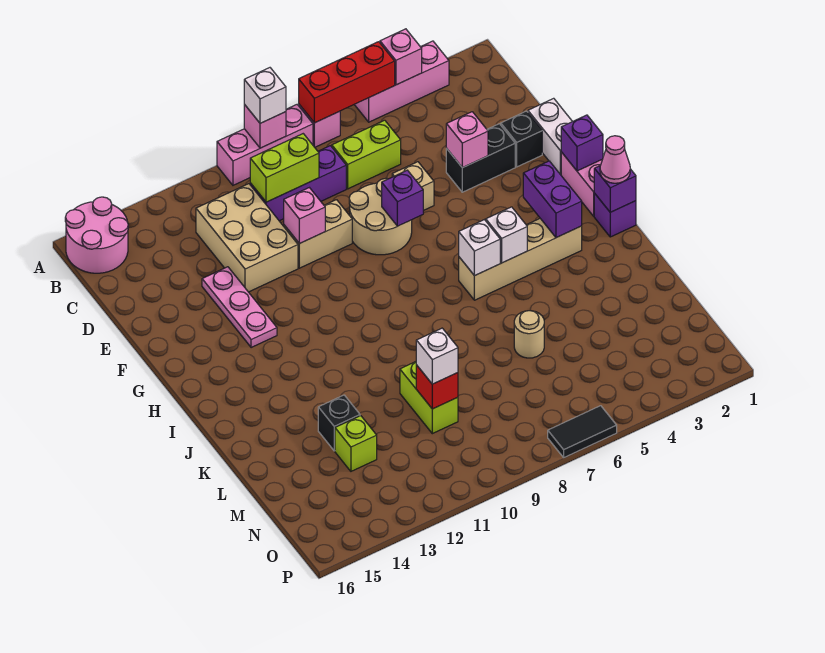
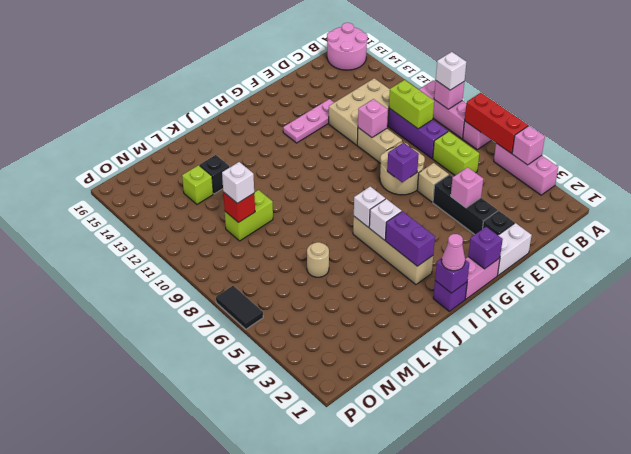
black 1x2 brick [446,124,515,192] -> black 1x3 brick [433,175,498,234]
purple 1x2 brick [523,161,582,238] -> purple 1x2 brick turned to [385,211,435,266]

